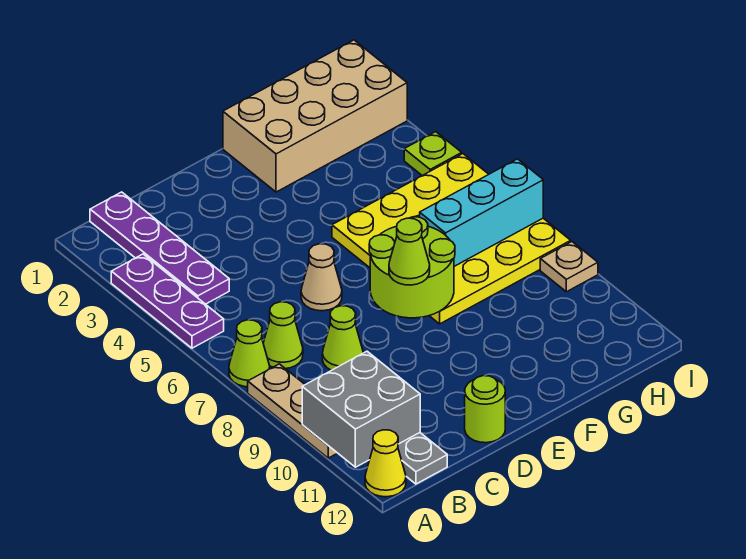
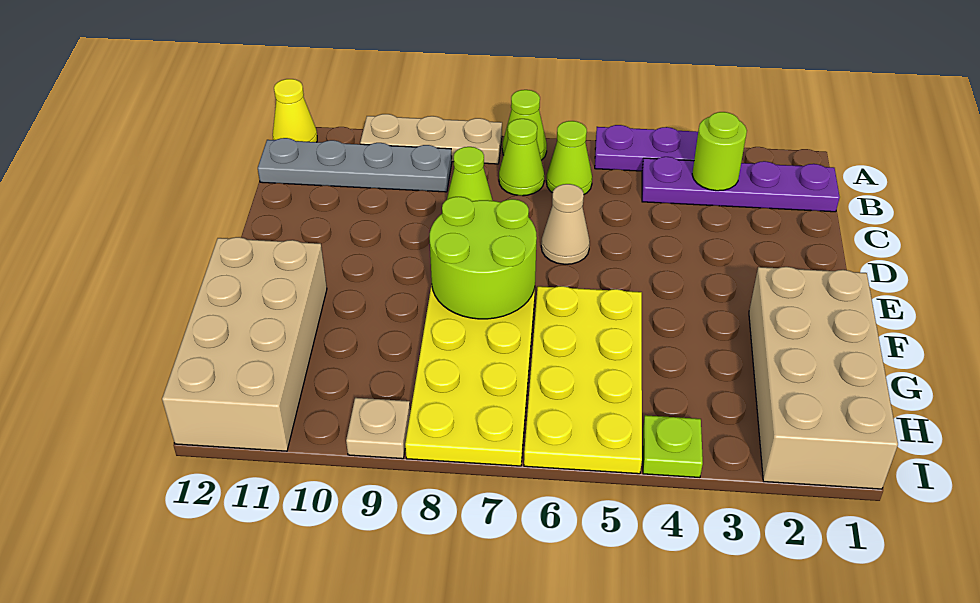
grey 2x2 brick [302,351,420,467] -> none
lime 1x1 round brick [465,376,505,443] -> lime 1x1 round brick moved to [692,112,747,191]
lime 1x1 cone [389,218,430,285] -> lime 1x1 cone moved to [546,121,592,194]
none -> tan 2x4 brick [162,237,327,451]
cyan 1x3 brick [420,159,543,266] -> none

